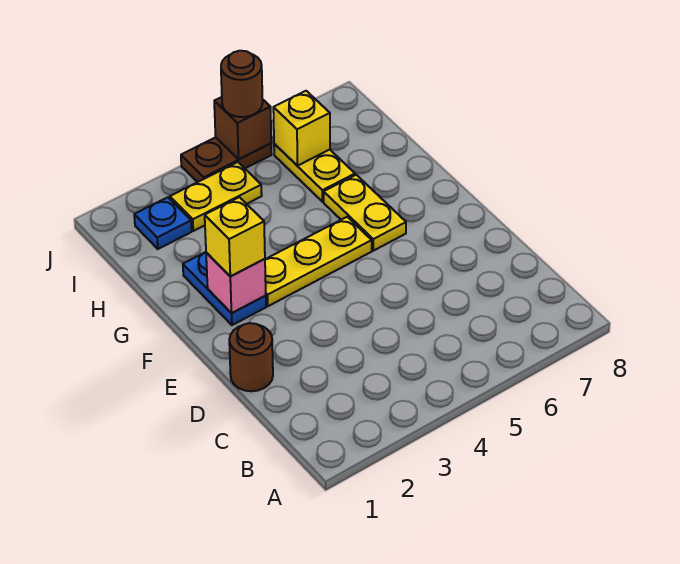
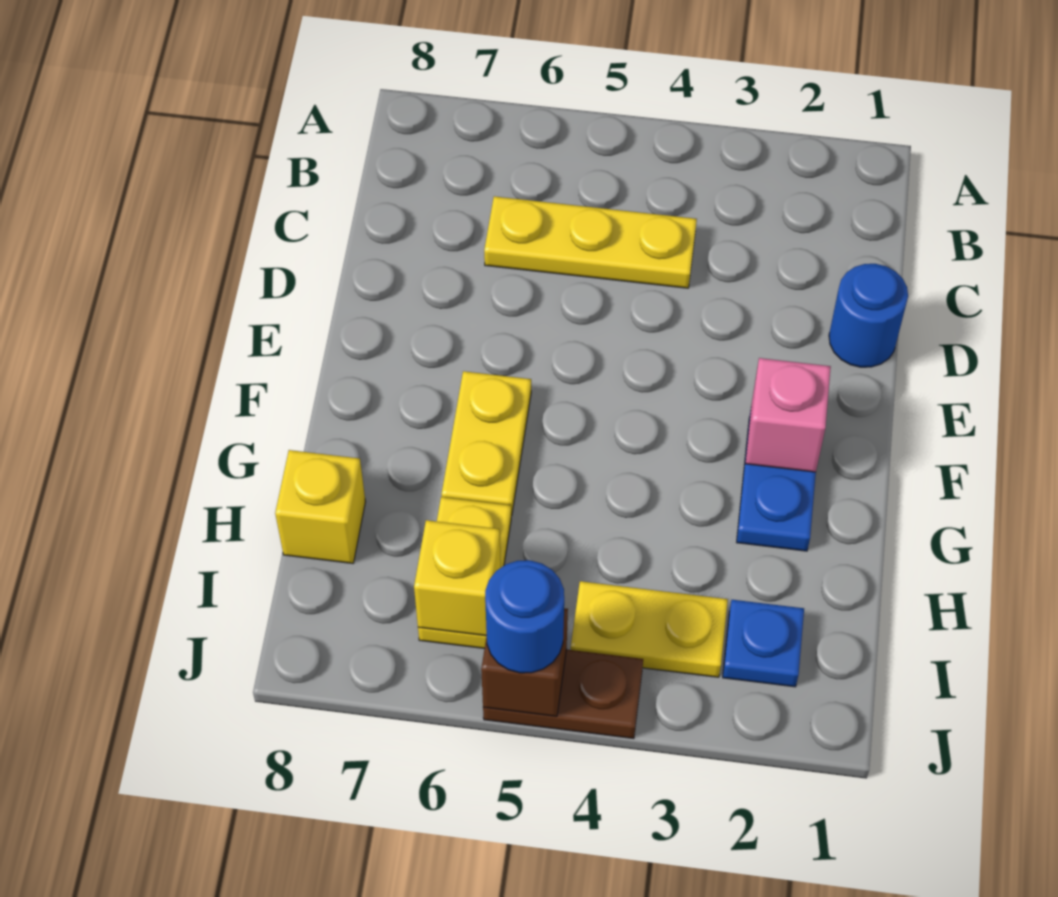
brown 1x1 round brick [229,323,273,391] -> blue 1x1 round brick [829,264,908,367]
yellow 1x1 brick [205,197,265,276] -> yellow 1x1 brick moved to [275,450,366,563]
yellow 1x3 plate [265,217,372,306] -> yellow 1x3 plate moved to [484,196,697,288]
brown 1x1 round brick [221,51,263,117] -> blue 1x1 round brick [485,560,564,673]

